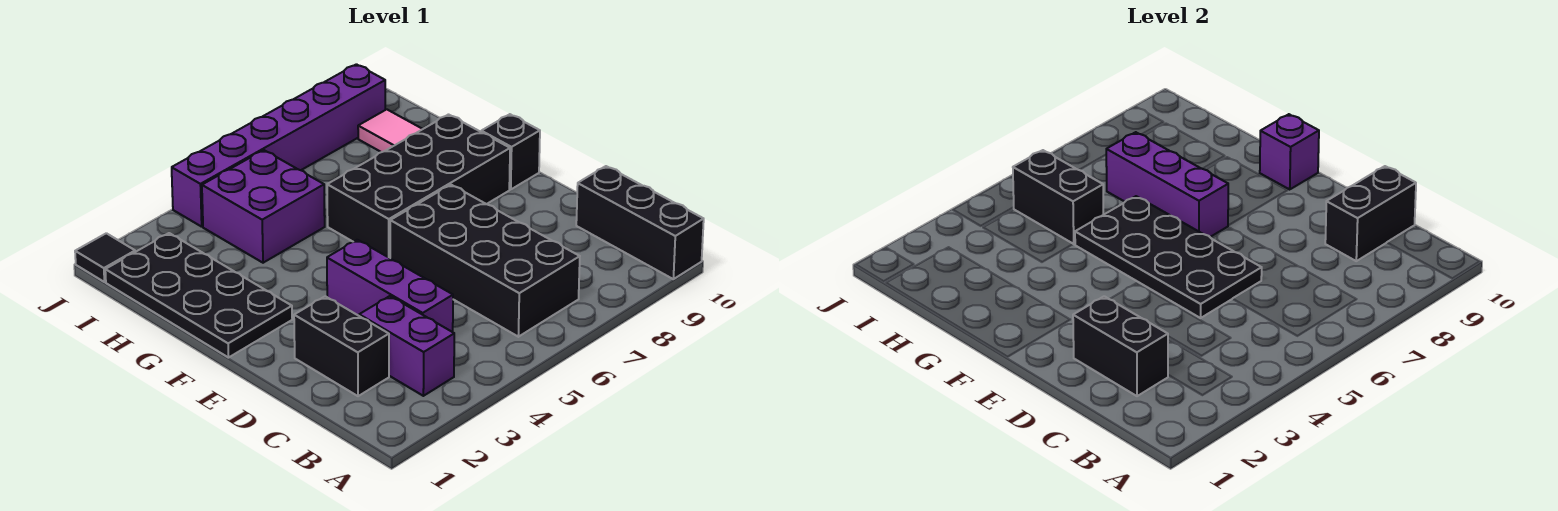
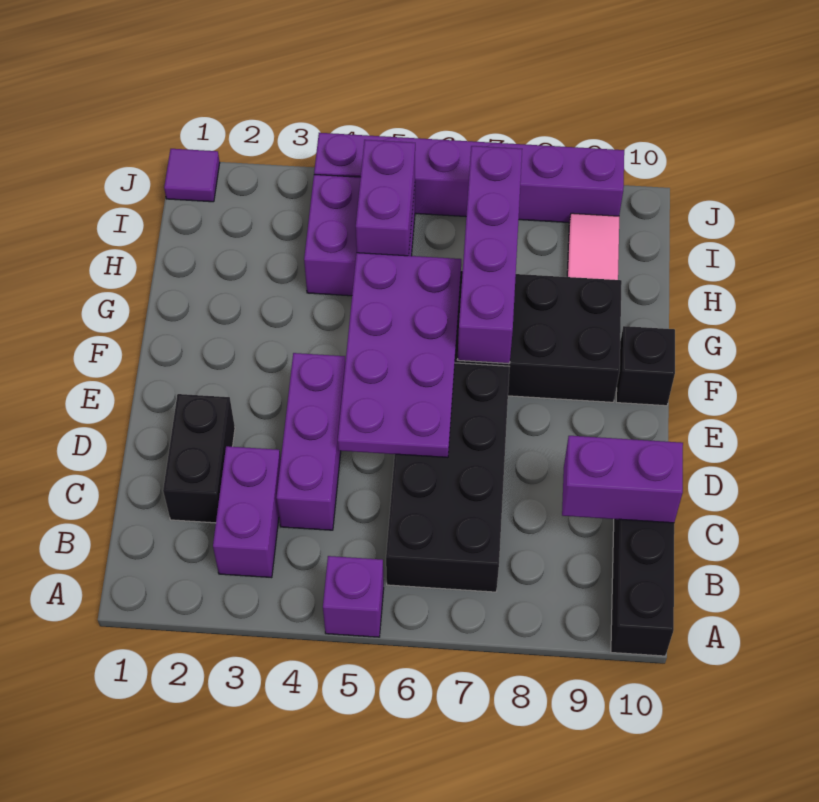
black 1x2 brick [1073,296,1168,396] -> none
black 1x2 brick [1325,166,1416,261] -> purple 1x2 brick [562,436,683,523]
black 2x4 plate [1075,196,1262,318] -> purple 2x4 plate [338,253,461,457]
black 2x4 plate [105,233,292,358] -> none
purple 1x3 brick [1106,132,1228,237] -> purple 1x4 brick [457,146,522,364]
purple 1x1 brick [1260,114,1319,189] -> purple 1x1 brick moved to [323,556,384,637]
black 1x2 brick [1013,150,1103,244] -> purple 1x2 brick [356,140,415,256]
black 1x1 tile [75,233,135,282] -> purple 1x1 tile [164,149,220,202]

